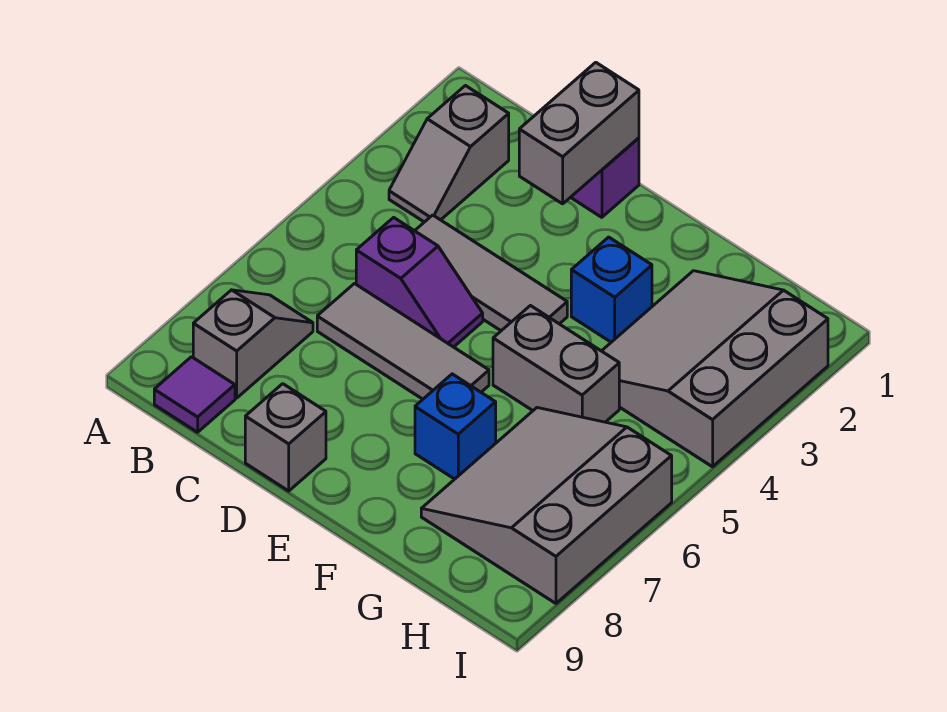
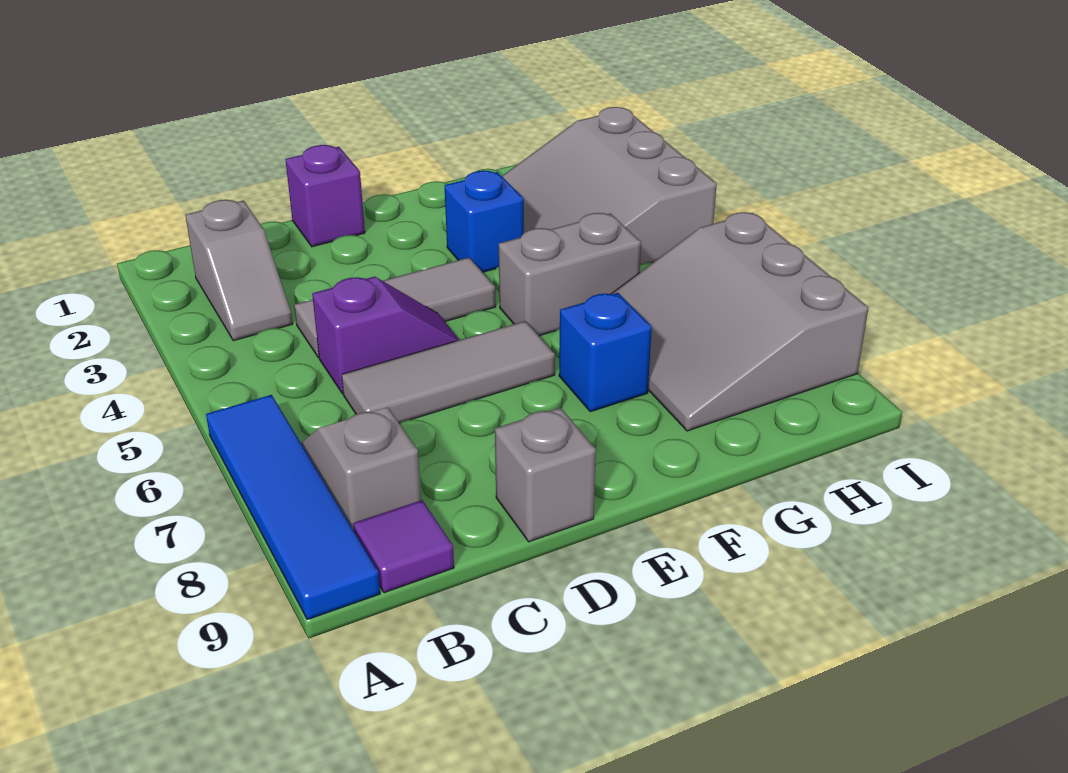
none -> blue 1x4 tile [206,395,380,620]
grey 1x2 brick [519,62,639,204] -> none

